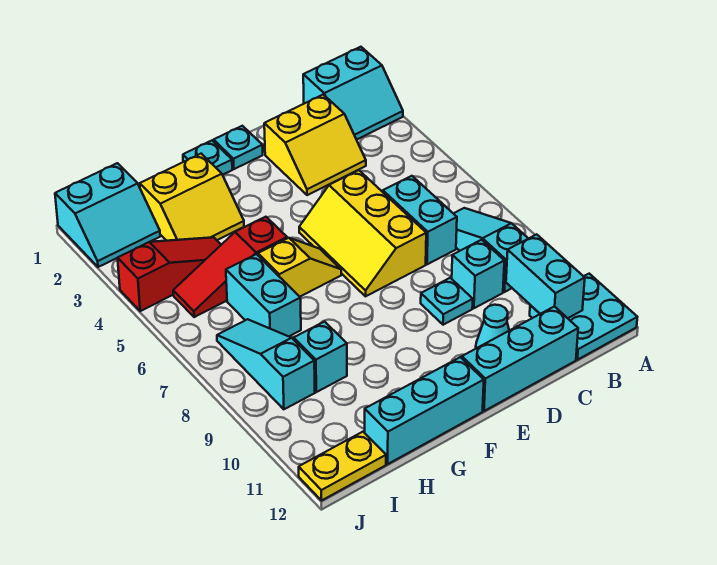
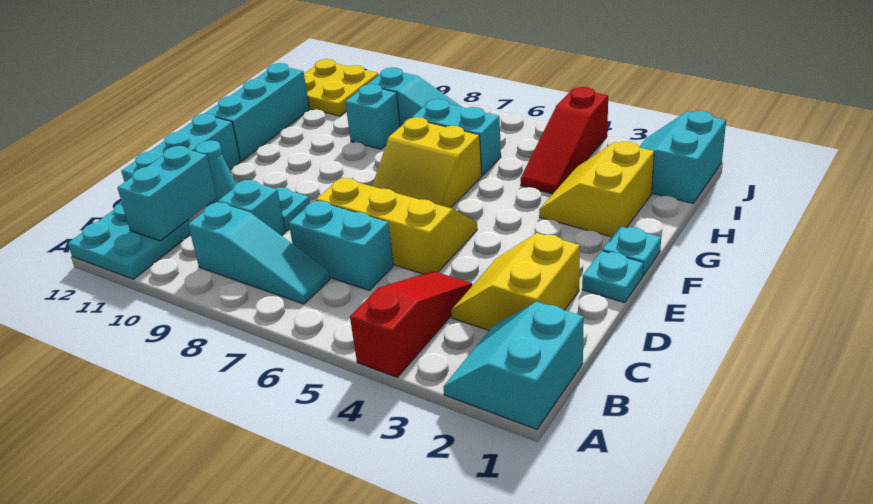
cyan 1x2 brick [506,234,585,318] -> cyan 1x2 brick turned to [118,146,217,241]
yellow 1x2 slope [258,238,341,297] -> yellow 2x2 slope [372,117,482,208]
red 1x3 slope [173,217,287,317] -> red 1x3 slope moved to [350,271,472,377]
yellow 1x2 plate [299,432,386,500] -> yellow 2x2 plate [304,59,378,116]

